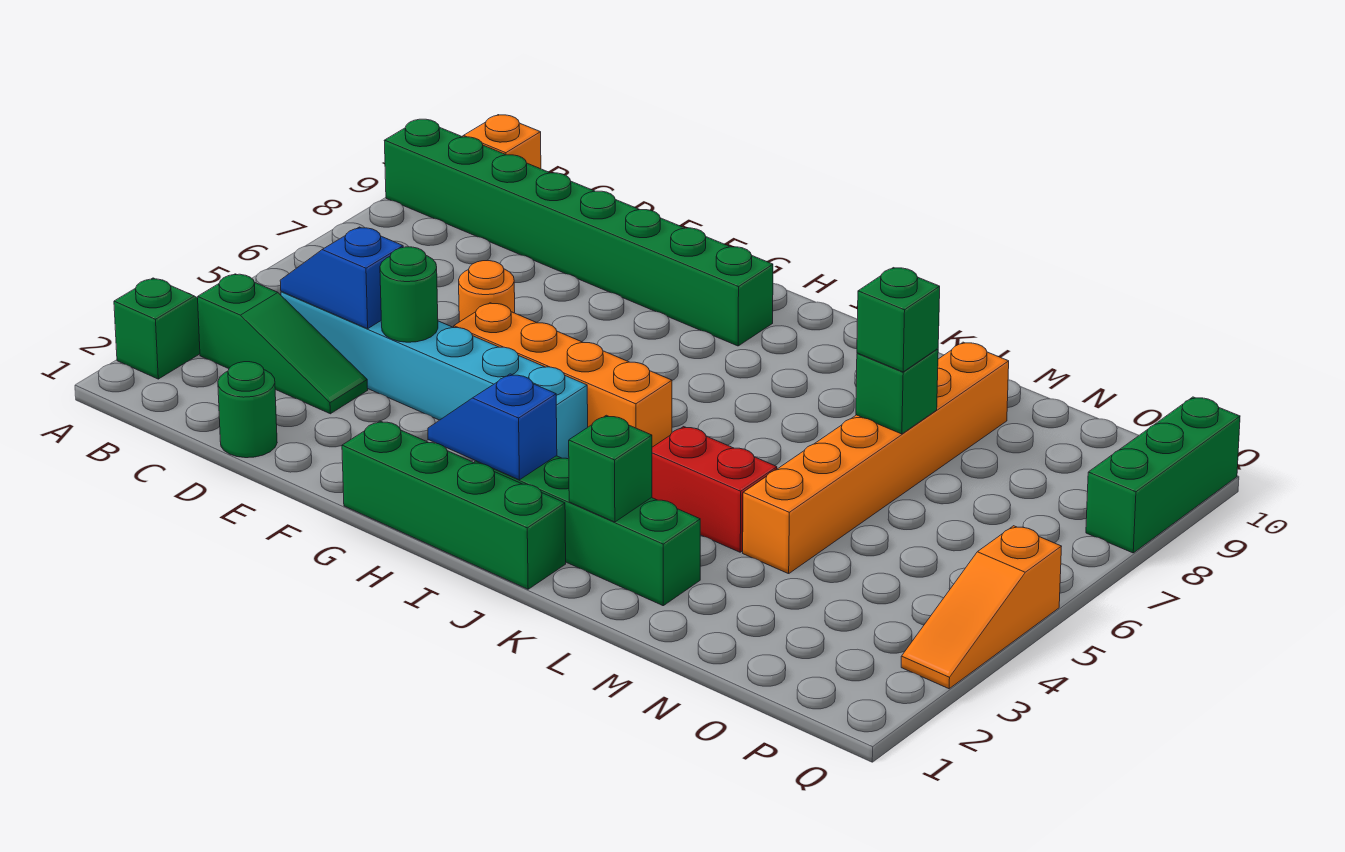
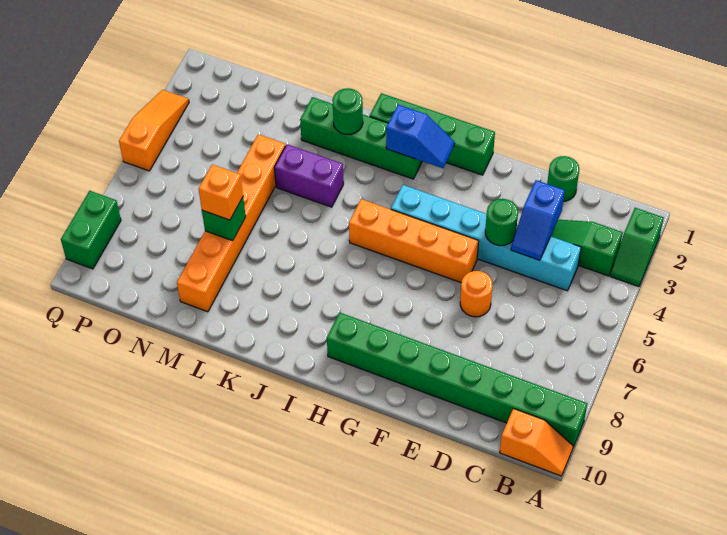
blue 1x2 slope [280,227,403,329] -> blue 1x2 slope turned to [511,180,565,260]
green 1x1 brick [569,415,652,522] -> green 1x1 round brick [332,88,363,134]
red 1x2 brick [652,427,777,552] -> purple 1x2 brick [274,144,344,207]
green 1x1 brick [857,268,940,372] -> orange 1x1 brick [199,164,243,220]
green 1x3 brick [1086,397,1240,553] -> green 1x2 brick [61,191,121,269]

